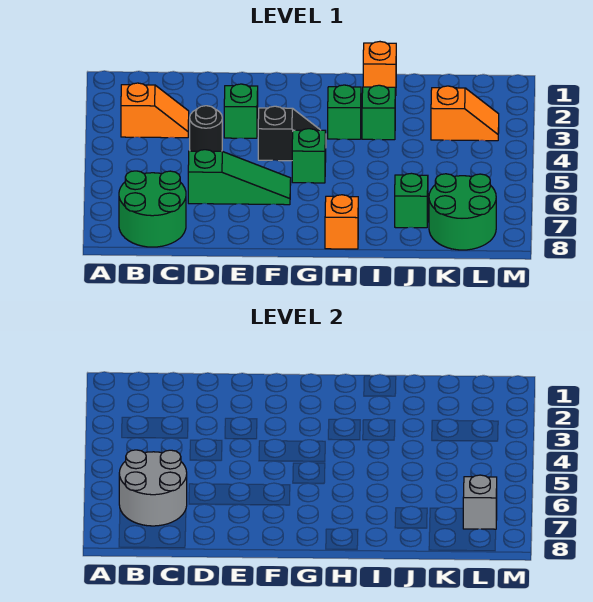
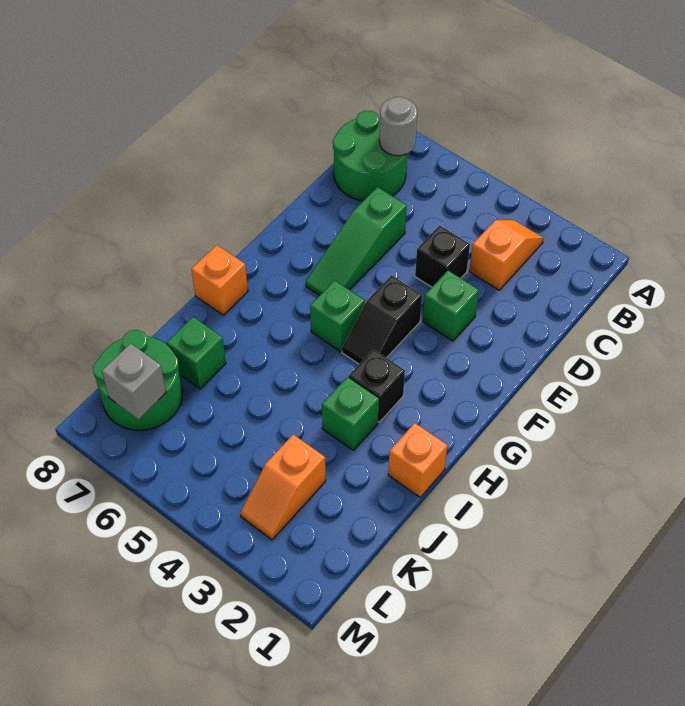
orange 1x2 slope [121,83,189,138] -> orange 1x2 slope turned to [469,220,544,290]
grey 2x2 round brick [119,450,187,526] -> grey 1x1 round brick [379,97,417,156]
black 1x1 round brick [190,106,222,151] -> black 1x1 brick [415,225,470,287]
green 1x1 brick [328,85,361,139] -> black 1x1 brick [349,349,405,422]

